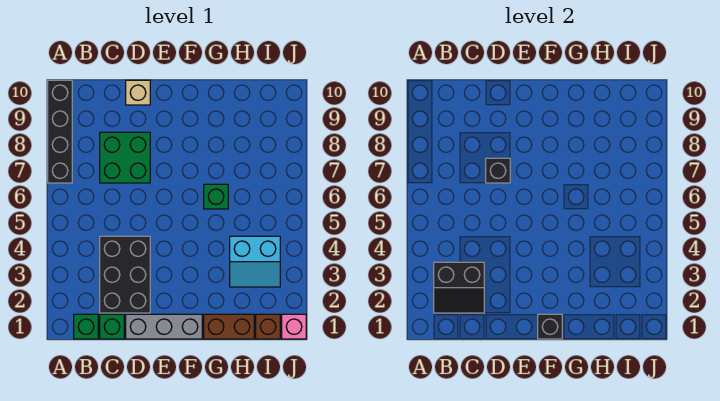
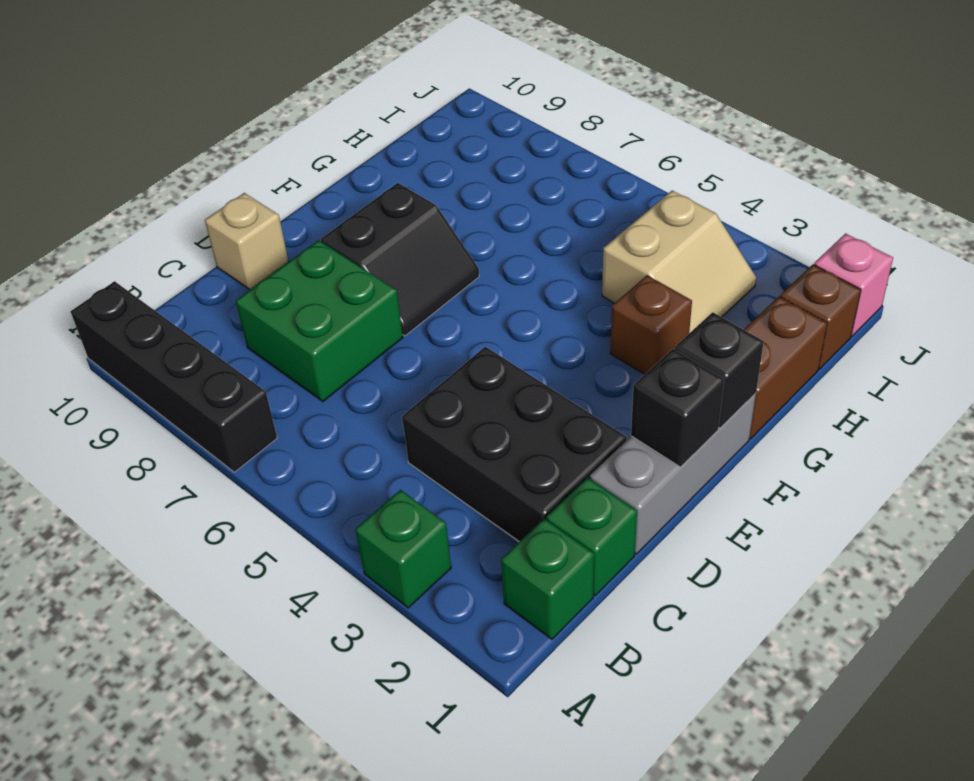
black 2x2 slope [434,262,484,313] -> black 2x2 slope moved to [321,183,479,336]
black 1x1 brick [486,158,510,183] -> black 1x1 brick moved to [631,349,724,467]
none -> brown 1x1 brick [610,275,692,374]
green 1x1 brick [204,184,228,209] -> green 1x1 brick moved to [355,490,451,608]
cyan 2x2 slope [230,236,280,287] -> tan 2x2 slope [602,191,756,333]

